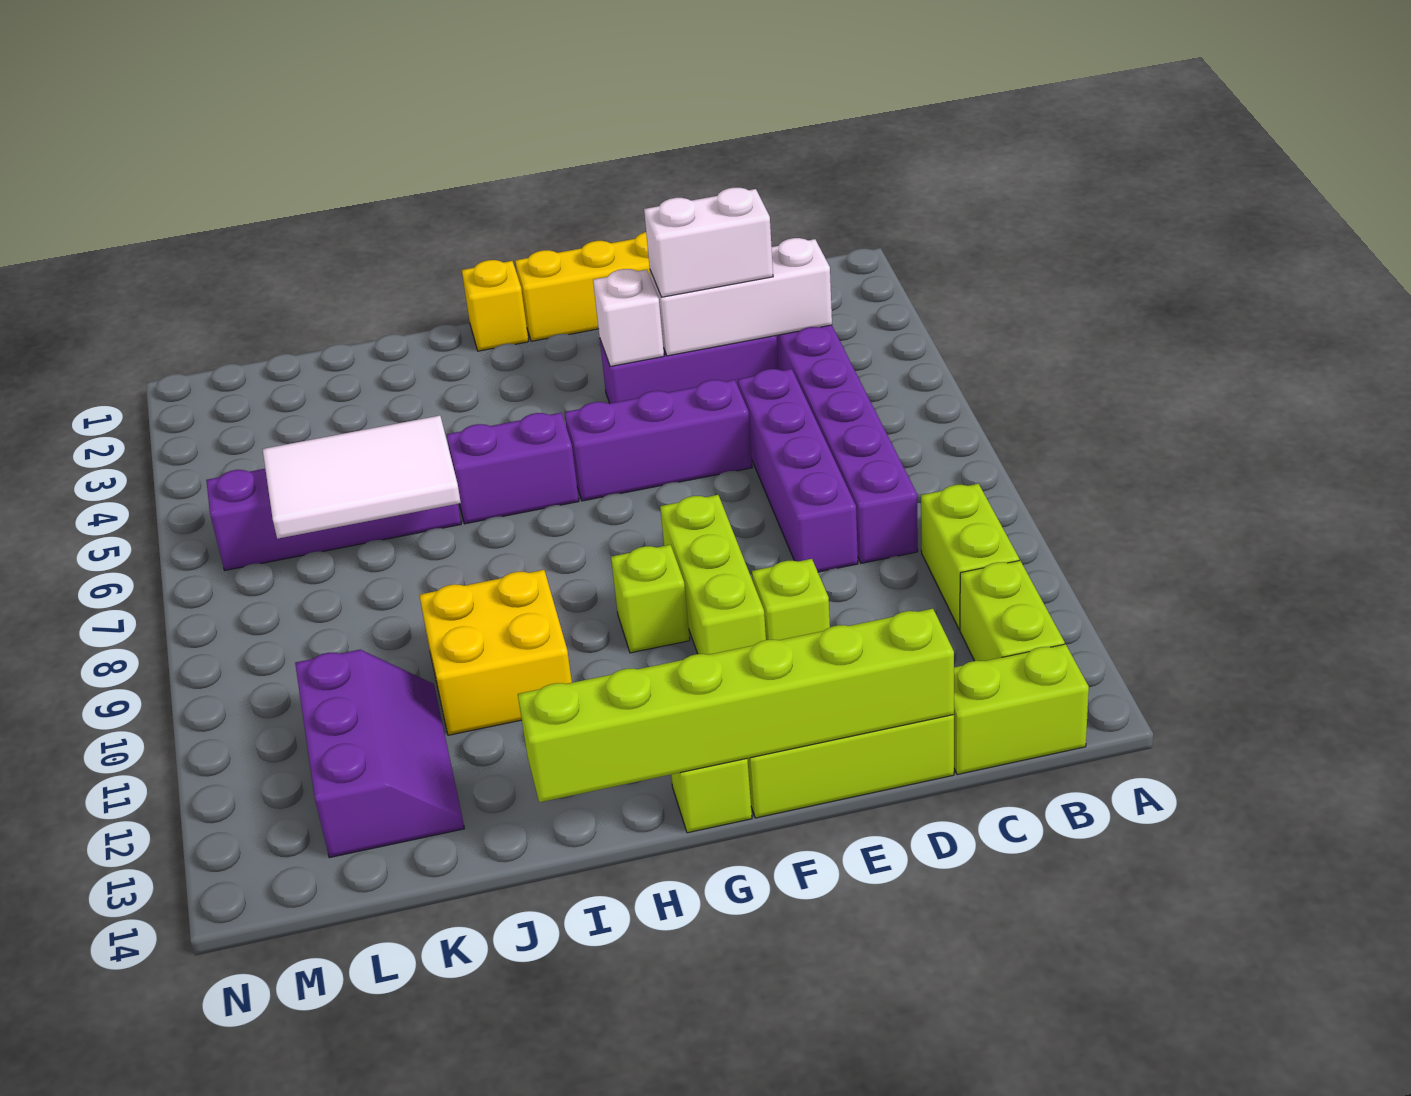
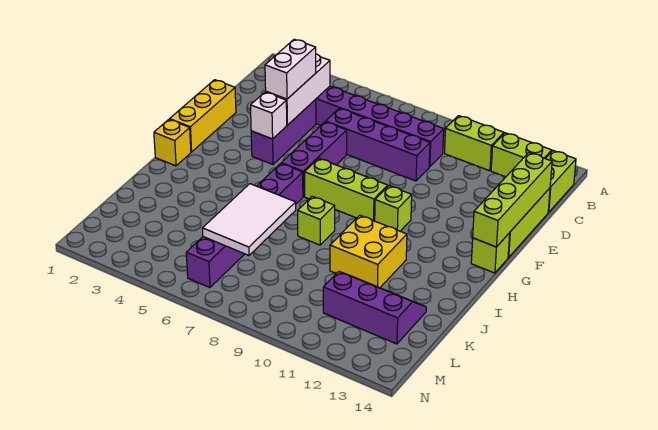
lime 1x6 brick [518,609,954,802] -> lime 1x4 brick [473,153,552,247]
lime 1x1 brick [752,559,830,640] -> lime 1x1 brick moved to [298,196,335,245]
lime 1x3 brick [660,495,766,655] -> lime 1x3 brick moved to [305,158,388,221]

